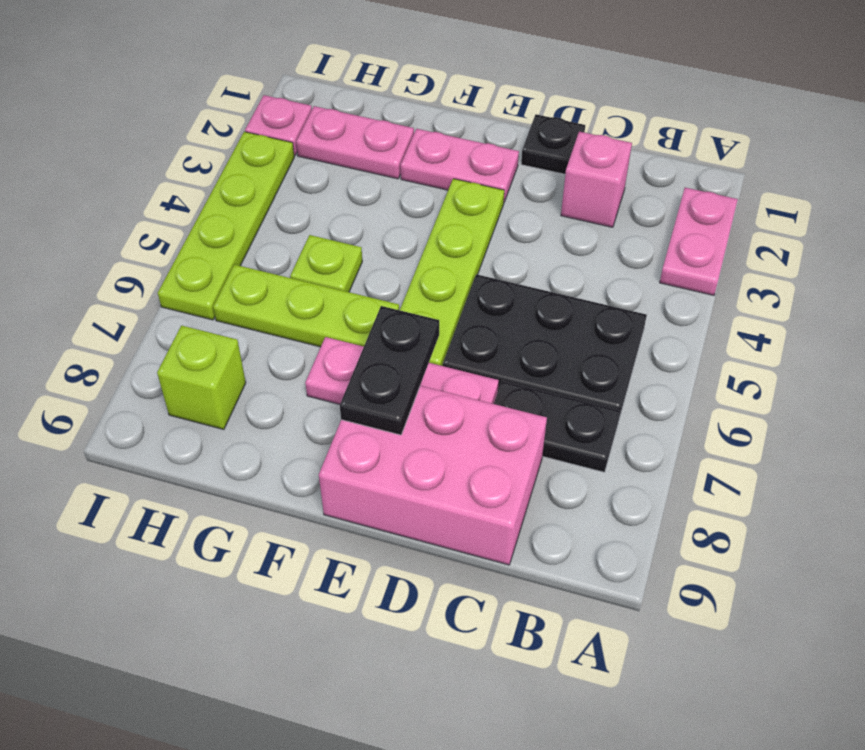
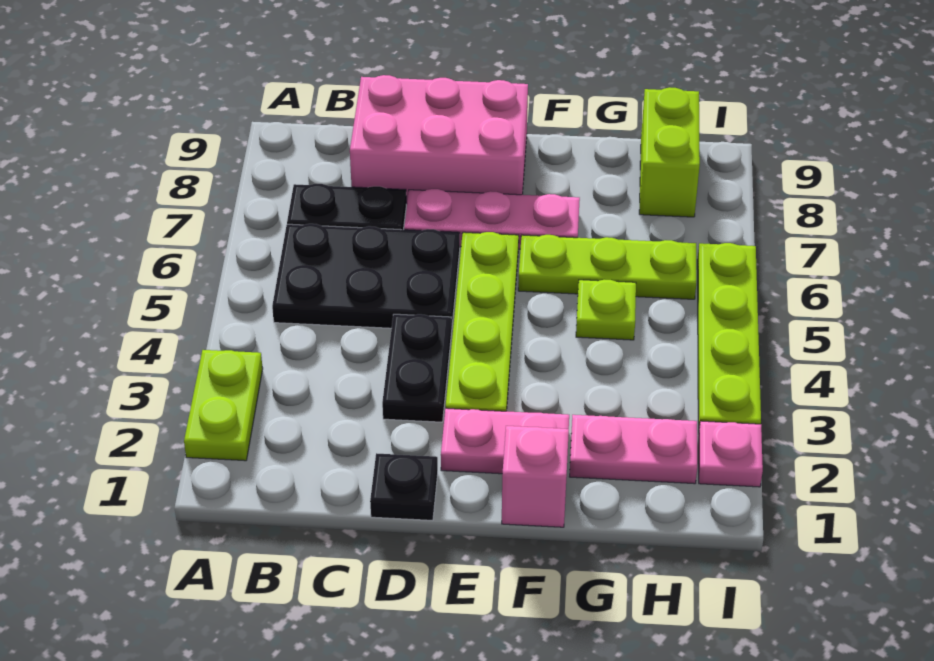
pink 1x2 plate [660,188,738,295] -> lime 1x2 plate [184,350,263,461]
pink 1x1 brick [561,132,632,227] -> pink 1x1 brick moved to [502,426,569,527]
black 1x2 plate [340,306,439,435] -> black 1x2 plate moved to [382,314,451,422]
lime 1x1 brick [157,326,246,429] -> lime 1x2 brick [639,87,700,217]

